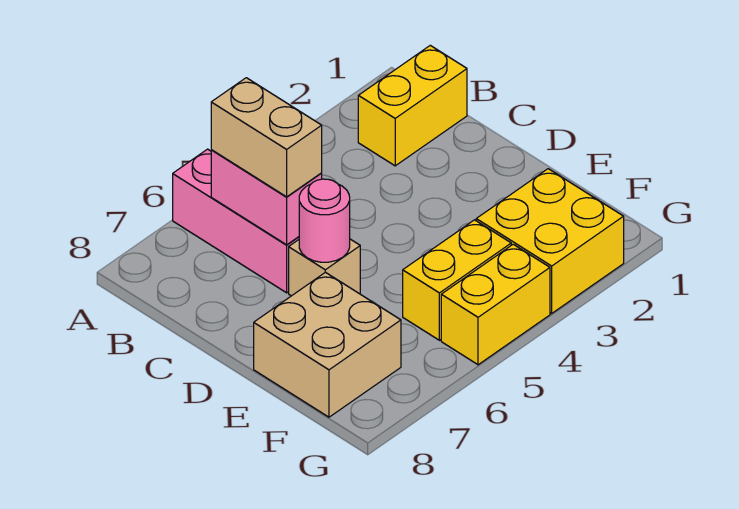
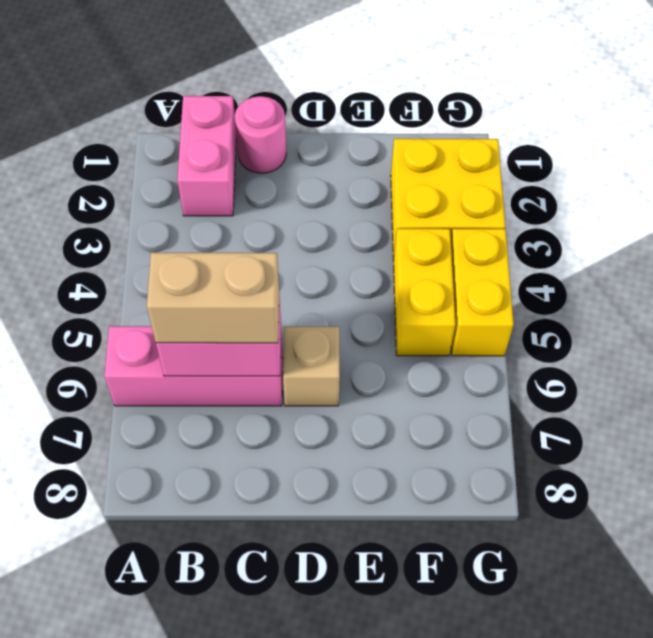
yellow 1x2 brick [358,45,467,166] -> pink 1x2 brick [177,96,237,216]
pink 1x1 round brick [299,179,350,262] -> pink 1x1 round brick moved to [235,96,286,173]
tan 2x2 brick [254,272,401,417] -> none

